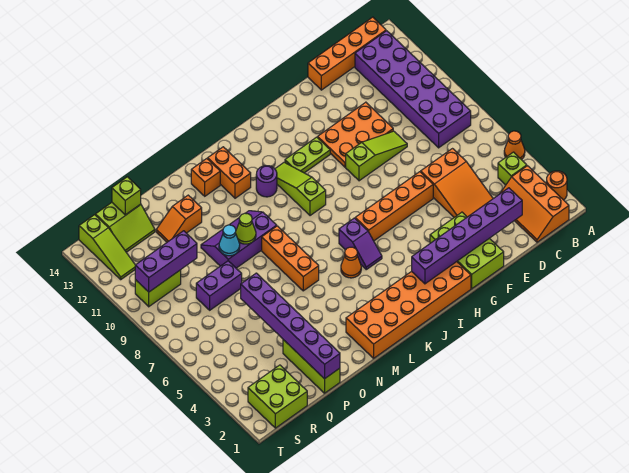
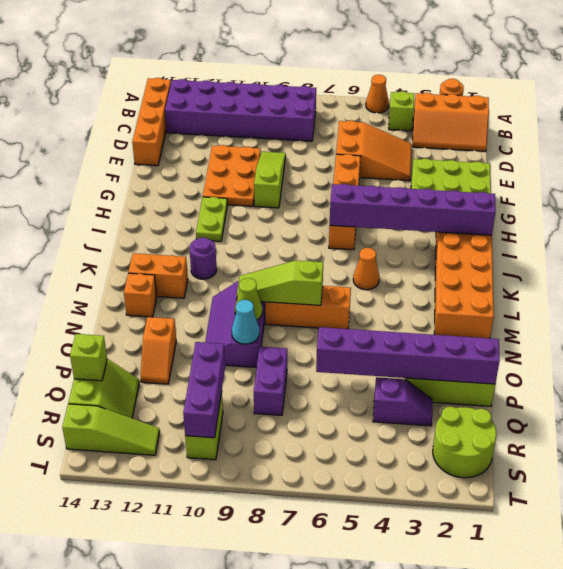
purple 1x6 brick [412,188,522,284] -> purple 1x6 brick turned to [330,184,496,235]
purple 1x2 slope [339,218,382,269] -> purple 1x2 slope moved to [373,377,432,426]
lime 1x3 slope [275,162,326,216] -> lime 1x3 slope moved to [237,260,323,305]
lime 2x2 brick [248,365,307,428] -> lime 2x2 round brick [433,407,496,478]

